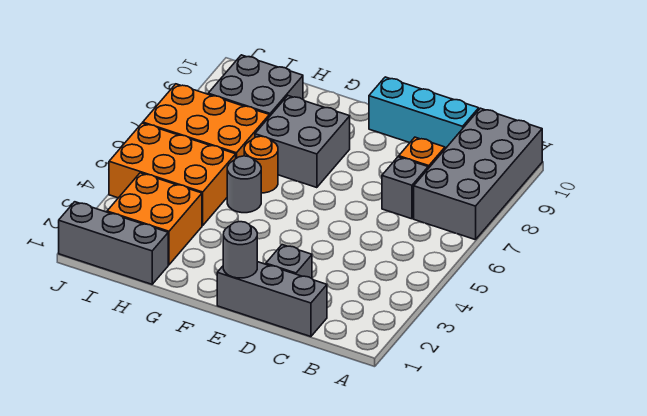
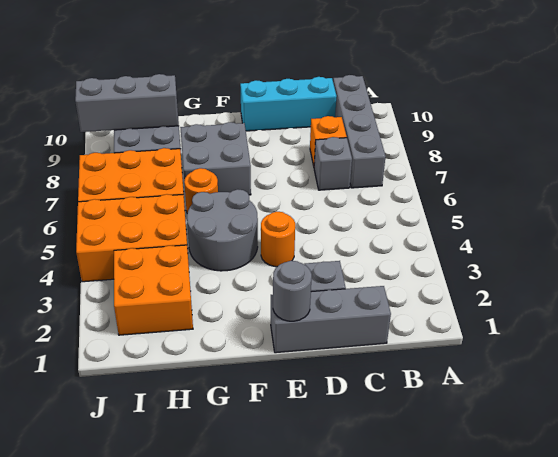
grey 2x4 brick [414,108,542,240] -> grey 1x4 brick [333,75,386,188]
none -> orange 1x1 round brick [261,212,295,267]
grey 1x1 round brick [227,156,261,213] -> grey 2x2 round brick [187,189,258,271]
grey 1x3 brick [59,202,168,284] -> grey 1x3 brick moved to [75,74,179,132]

